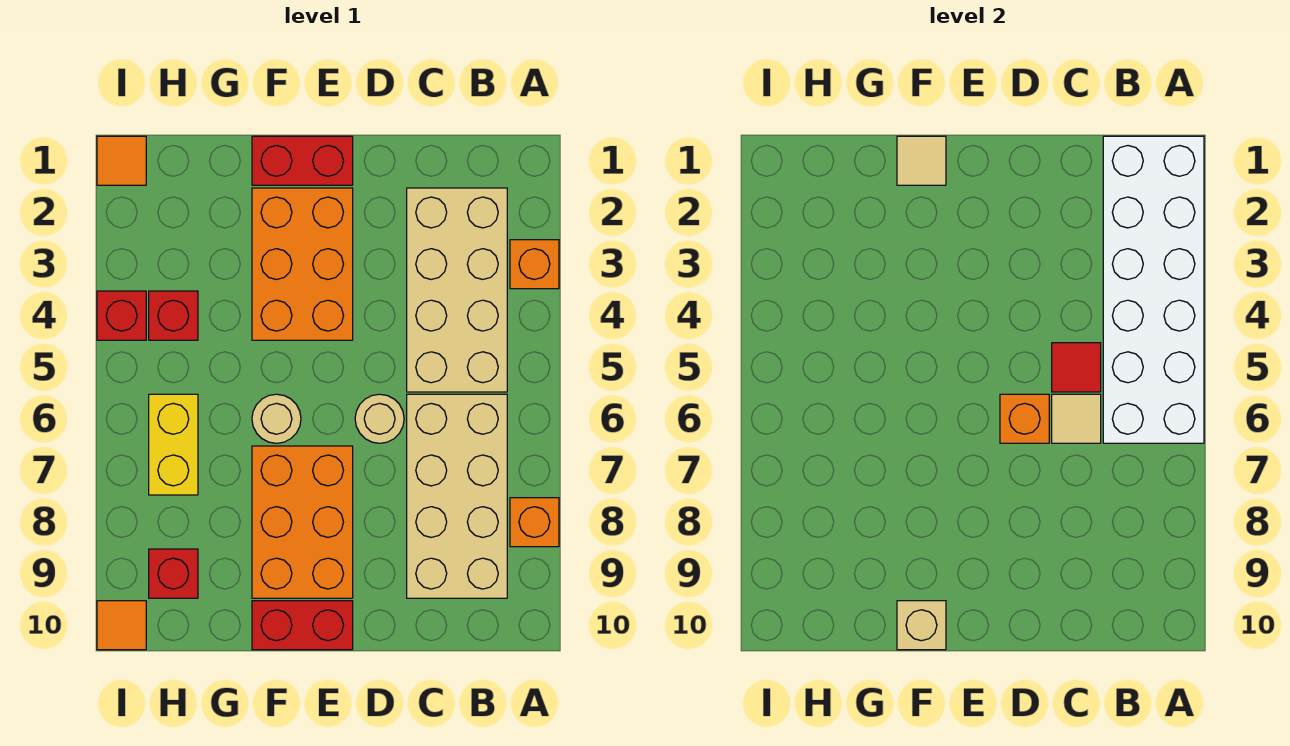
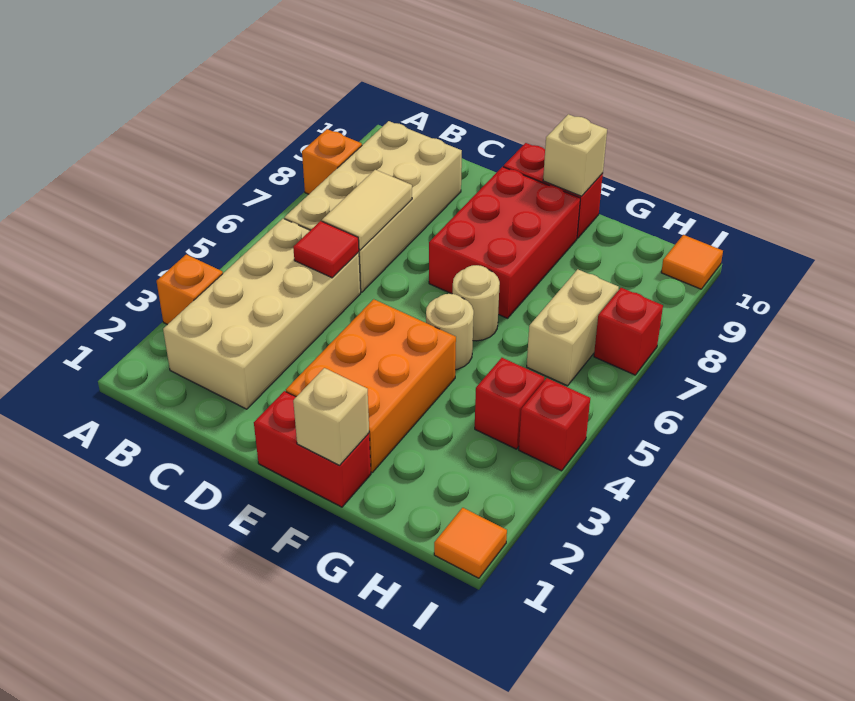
white 2x6 brick [1103,136,1204,443] -> none
tan 1x1 tile [1052,394,1101,443] -> tan 1x2 tile [322,170,412,250]
tan 1x1 round brick [355,394,404,443] -> tan 1x1 round brick moved to [426,294,474,370]
orange 1x1 brick [1000,394,1049,443] -> none
orange 2x3 brick [252,446,353,598] -> red 2x3 brick [429,167,580,318]
tan 1x1 tile [897,136,946,185] -> tan 1x1 brick [293,368,369,466]
yellow 1x2 brick [149,394,198,495] -> tan 1x2 brick [527,269,619,386]
red 1x1 brick [149,549,198,598] -> red 1x1 brick moved to [594,288,663,375]

